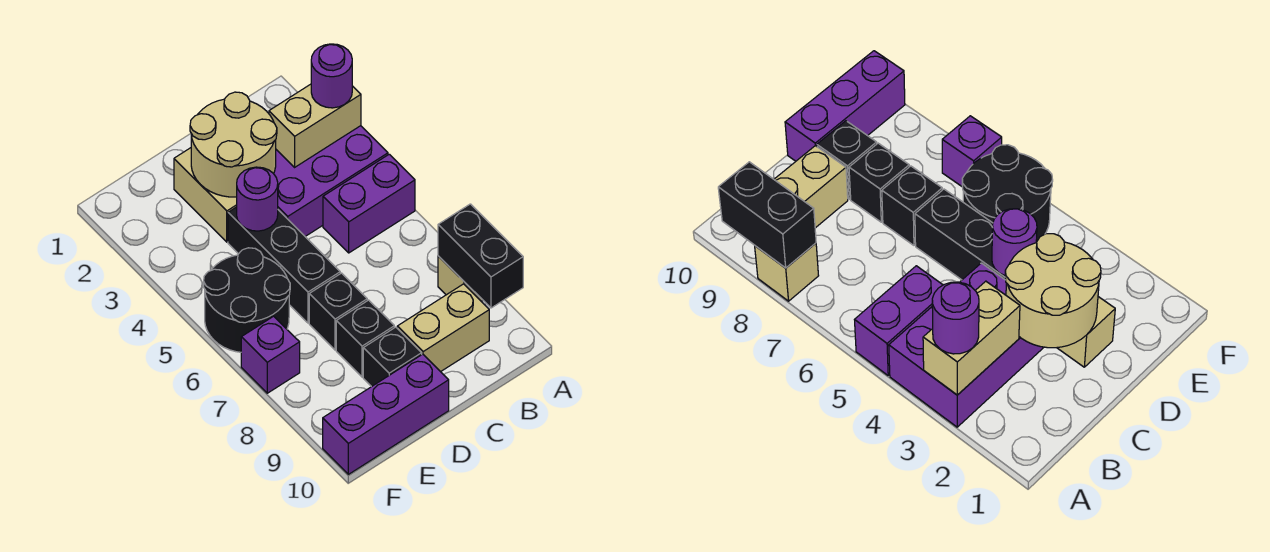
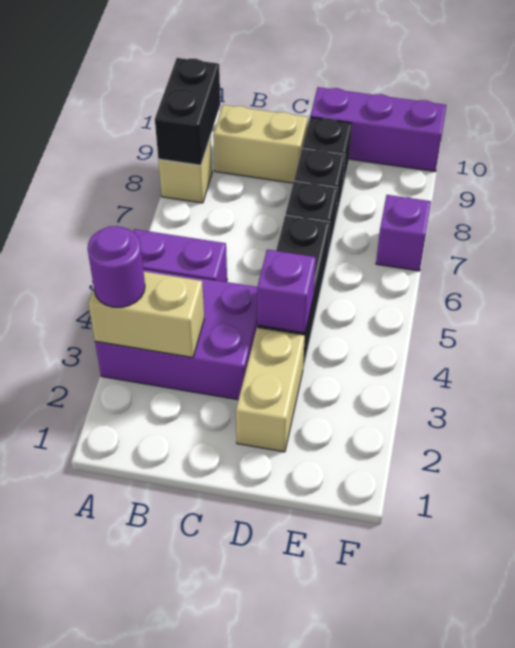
tan 2x2 round brick [190,92,277,197] -> none
purple 1x1 round brick [237,167,278,231] -> purple 1x1 brick [257,249,316,333]
black 2x2 round brick [204,248,290,352] -> none

